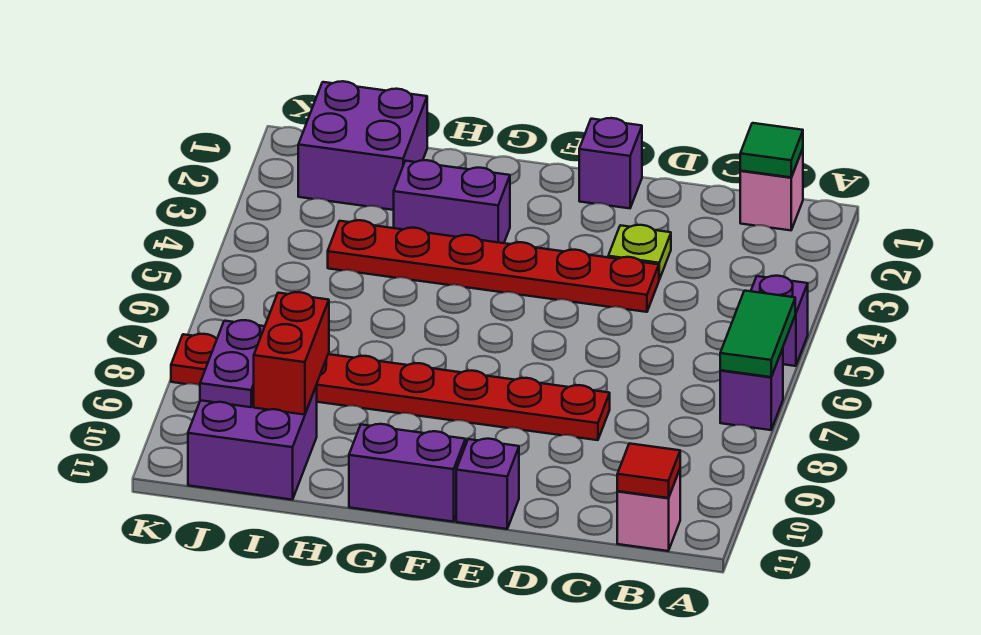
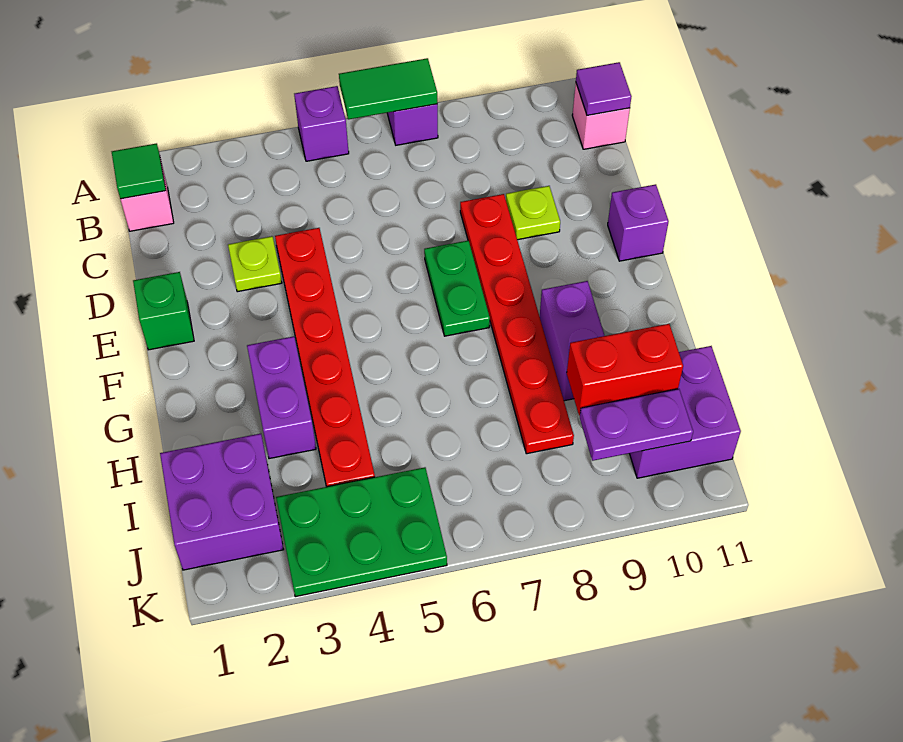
red 1x1 tile [617,443,680,498] -> purple 1x1 tile [576,62,632,115]
red 1x8 plate [171,334,610,440] -> red 1x6 plate [460,194,574,454]
none -> lime 1x1 plate [506,186,560,240]
purple 1x1 brick [579,118,642,208] -> green 1x1 brick [133,272,194,350]
none -> green 1x2 plate [424,241,490,336]
purple 1x2 brick [349,424,465,522] -> purple 1x2 brick moved to [540,281,605,401]
none -> green 2x3 plate [276,467,447,597]

